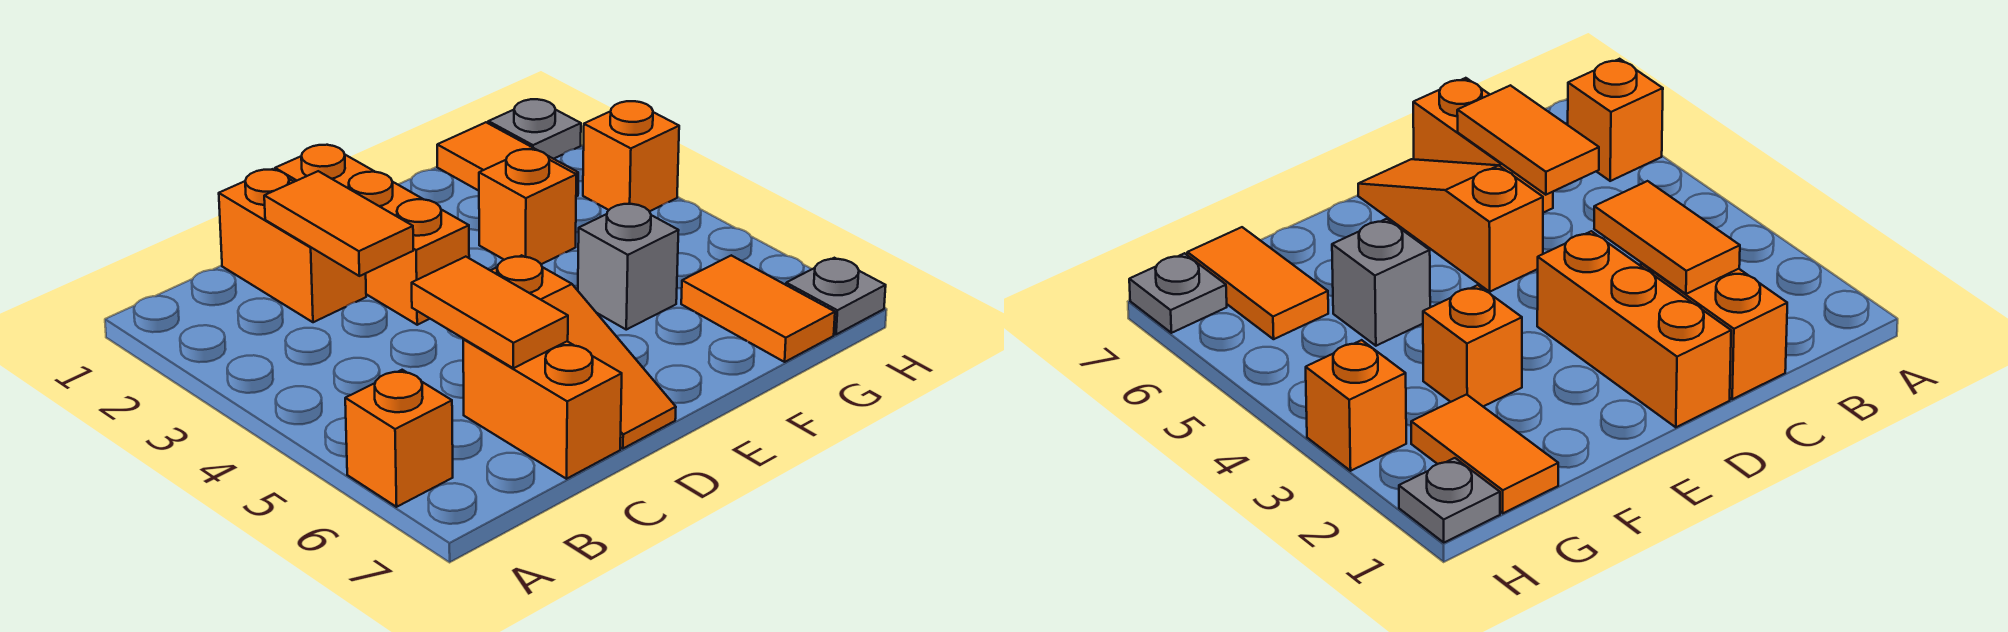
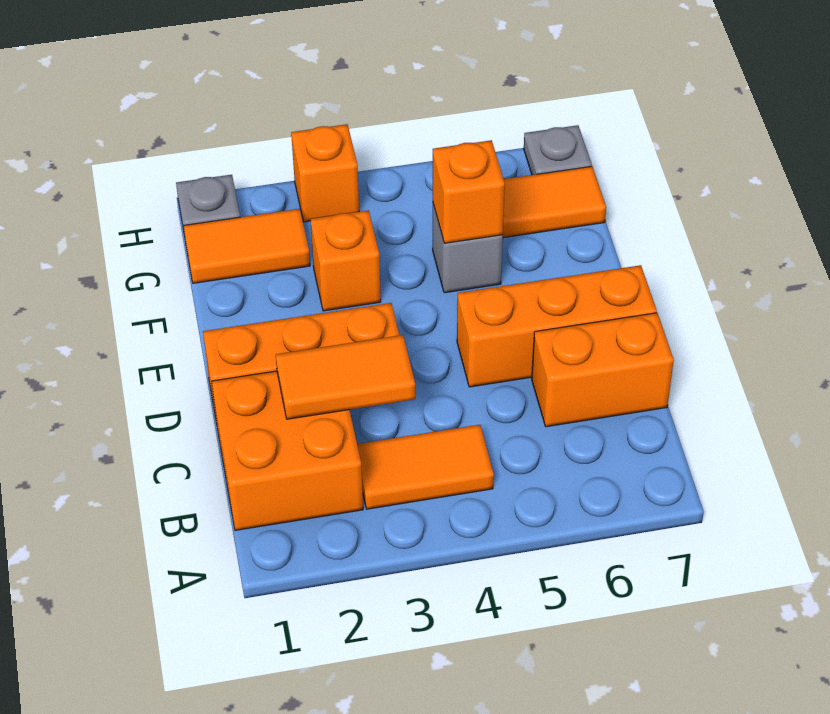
orange 1x1 brick [345,370,453,507] -> orange 1x1 brick moved to [433,140,505,243]
orange 1x2 brick [219,169,366,322] -> orange 2x2 brick [212,371,363,530]
orange 1x2 tile [412,257,568,368] -> orange 1x2 tile moved to [357,425,494,509]
orange 1x3 slope [490,255,676,449] -> orange 1x3 brick [457,265,657,387]

